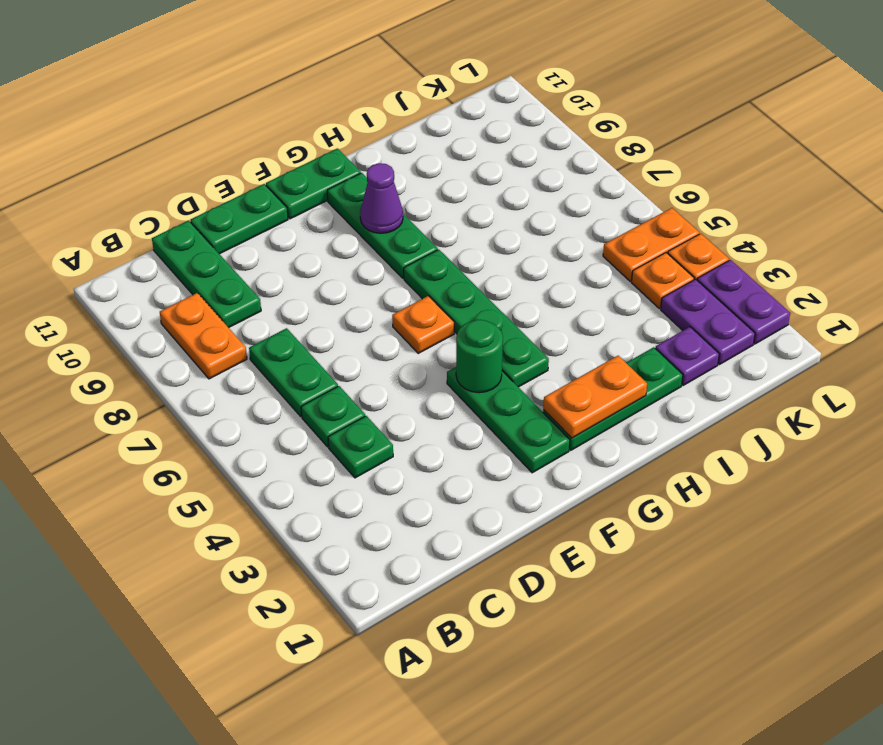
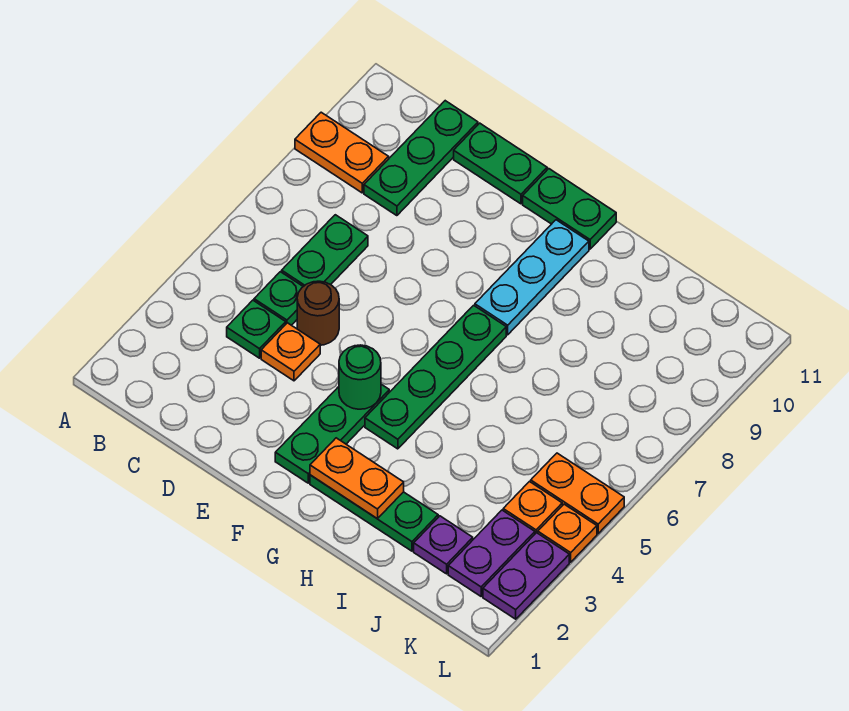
orange 1x2 plate [160,293,247,379] -> orange 1x2 plate turned to [295,112,389,193]
none -> brown 1x1 round brick [297,281,339,345]
orange 1x1 plate [392,296,454,353] -> orange 1x1 plate moved to [261,323,320,381]
green 1x3 plate [327,173,438,278] -> cyan 1x3 plate [475,220,589,335]
purple 1x1 cone [360,163,403,233] -> none

